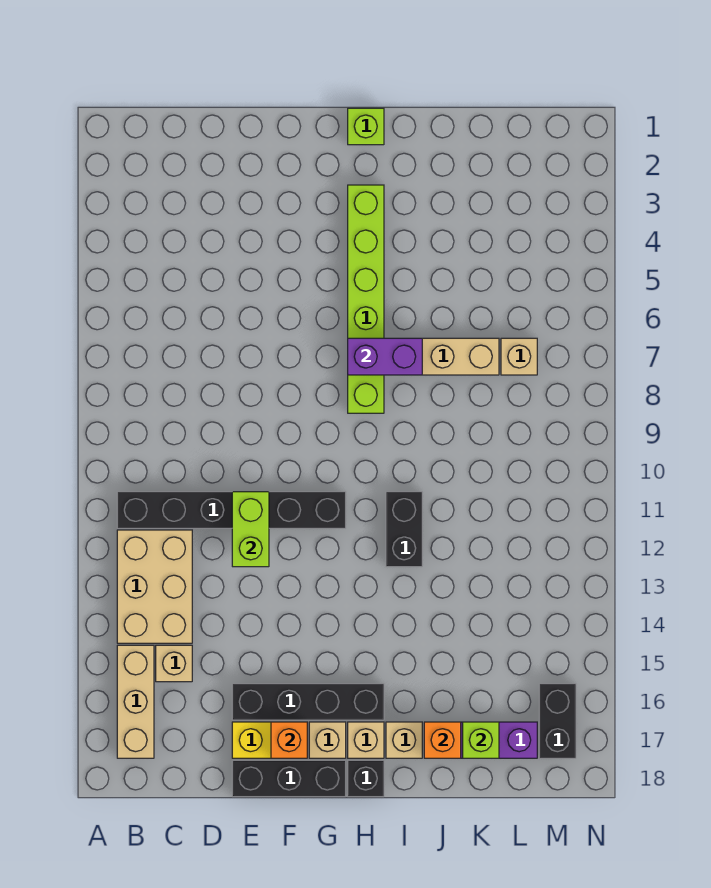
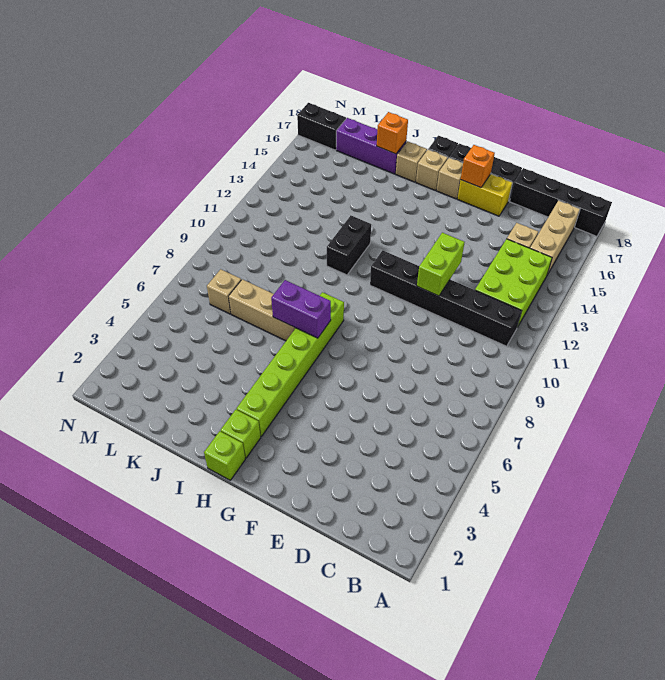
tan 2x3 brick [117,530,192,643] -> lime 2x3 brick [475,239,552,327]
black 1x4 brick [232,684,384,720] -> black 1x4 brick moved to [510,168,612,236]
lime 1x1 brick [463,722,499,758] -> lime 1x1 brick moved to [221,410,261,458]
black 1x2 brick [539,684,576,758] -> black 1x2 brick turned to [297,103,346,150]

